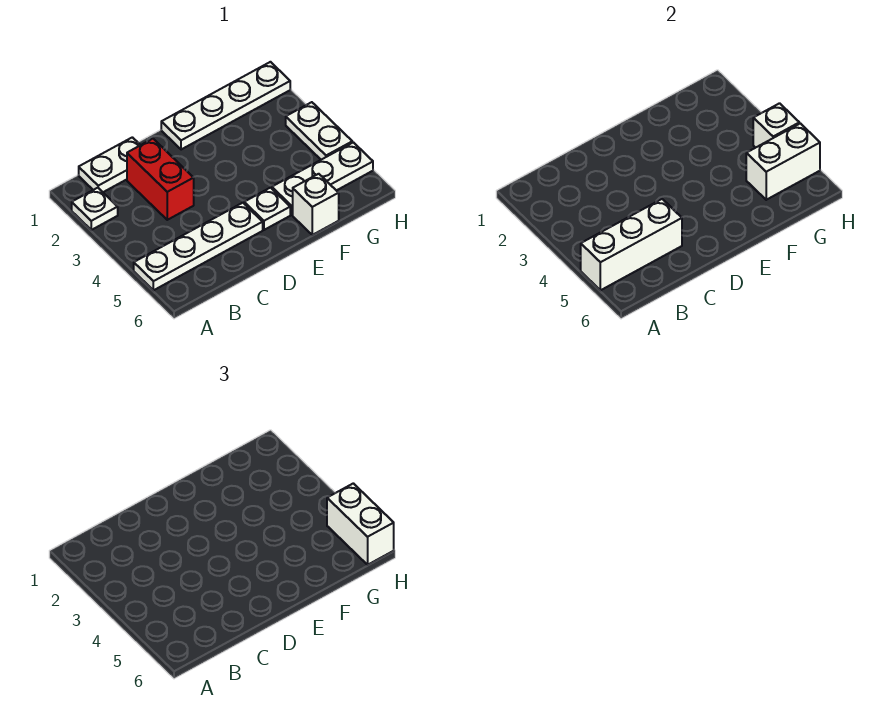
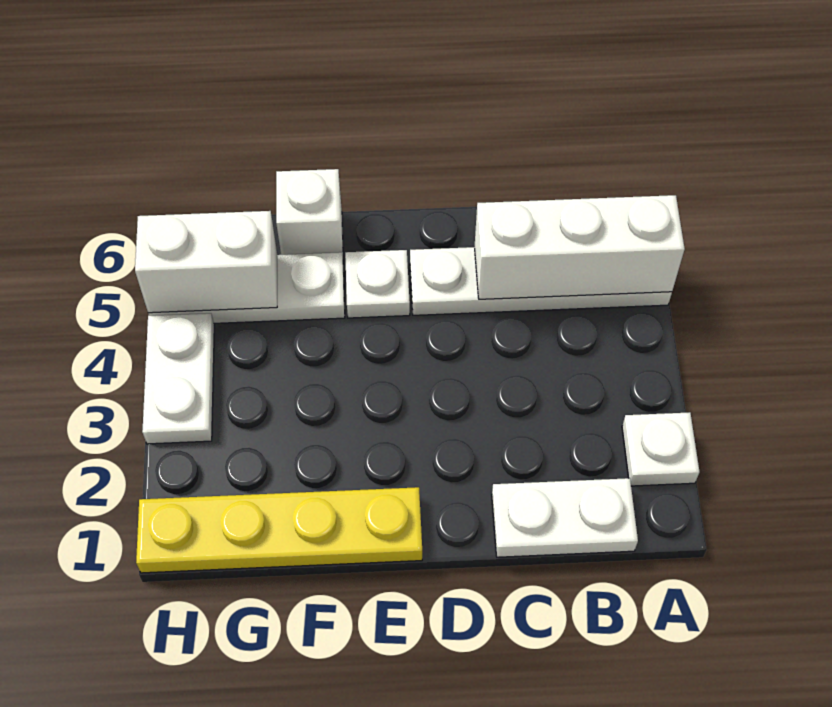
red 1x2 brick [127,139,194,220] -> none
white 1x4 plate [161,62,290,150] -> yellow 1x4 plate [136,487,422,573]
white 1x1 brick [753,103,799,148] -> none
white 1x2 brick [327,483,394,565] -> none

